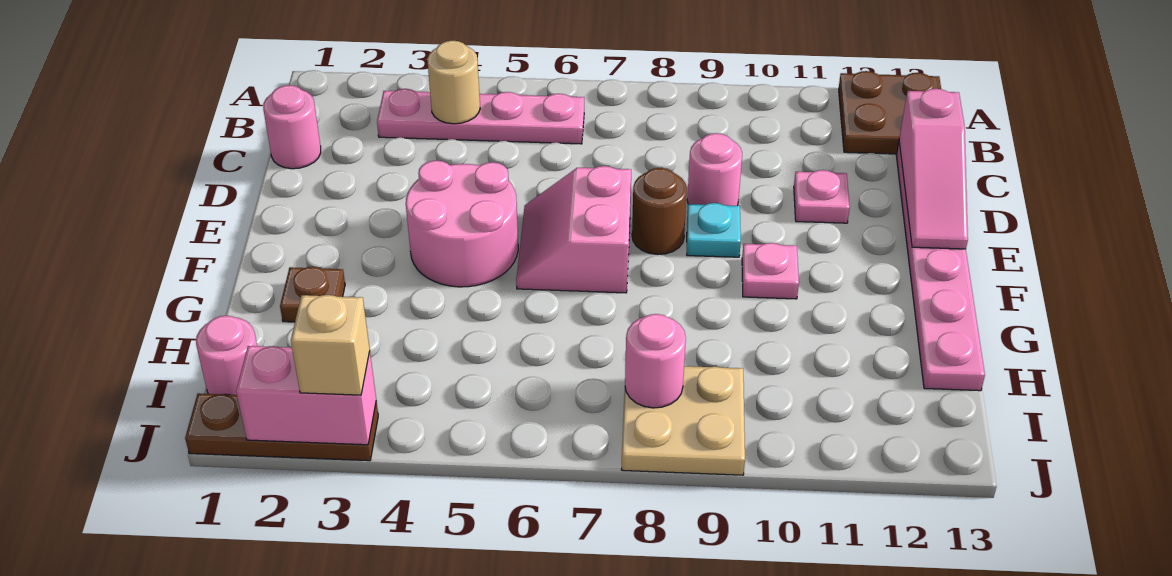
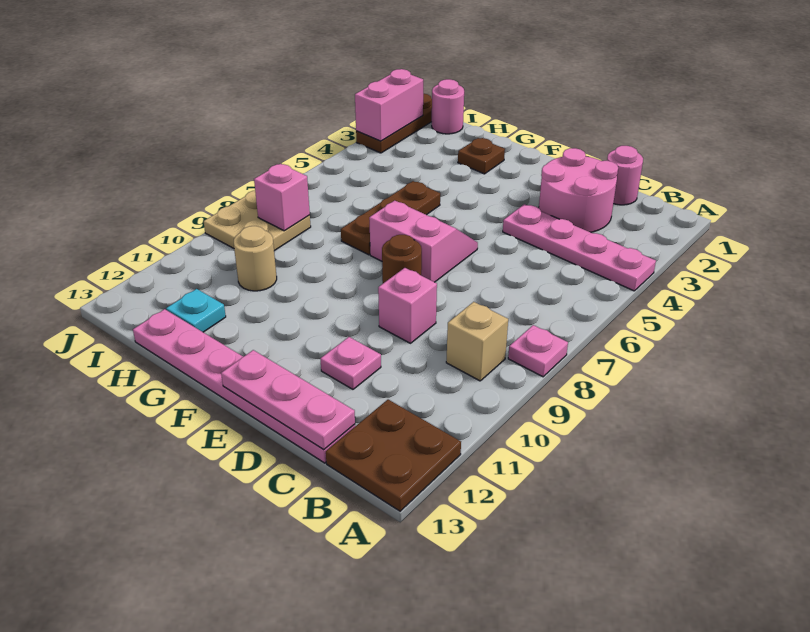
pink 1x4 plate [377,89,584,144] -> pink 1x4 plate turned to [503,204,656,291]
tan 1x1 round brick [427,41,480,124] -> tan 1x1 round brick moved to [234,226,277,291]
pink 1x3 slope [899,89,968,249] -> pink 1x3 plate [221,350,355,450]
pink 1x1 round brick [687,133,742,206] -> pink 1x1 brick [378,268,437,343]
pink 2x2 round brick [406,161,518,287] -> pink 2x2 round brick moved to [539,148,618,232]
cyan 1x1 plate [687,203,741,257] -> cyan 1x1 plate moved to [166,289,226,332]
pink 1x1 plate [742,243,799,299] -> pink 1x1 plate moved to [508,325,568,377]
none -> brown 1x3 plate [341,181,440,255]
pink 1x1 round brick [625,314,686,408] -> pink 1x1 brick [254,164,310,231]
tan 1x1 brick [291,295,370,395] -> tan 1x1 brick moved to [446,302,508,381]

